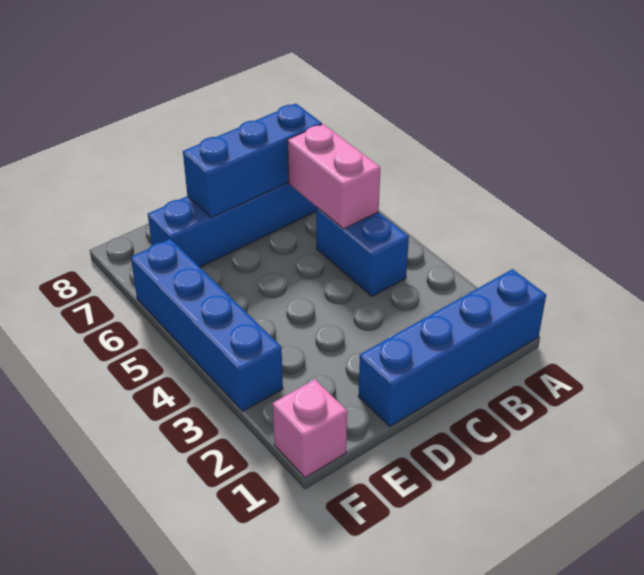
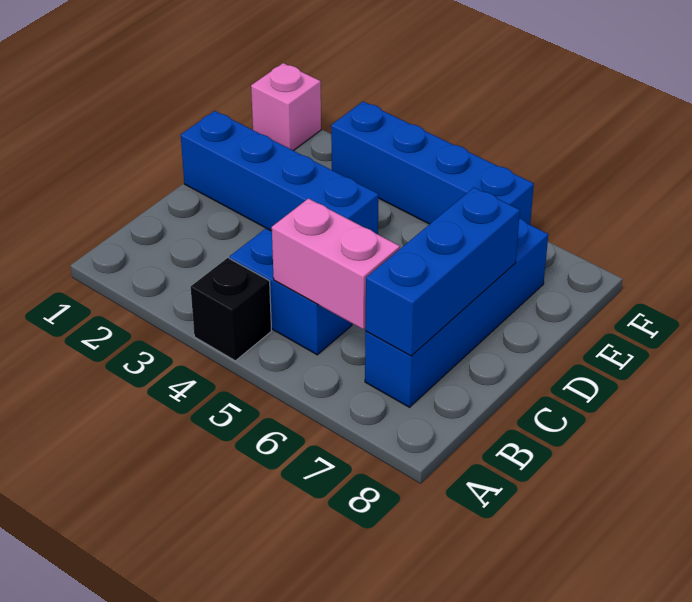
blue 1x4 brick [358,269,546,427] -> blue 1x4 brick turned to [181,111,379,234]
none -> black 1x1 brick [191,258,271,361]

